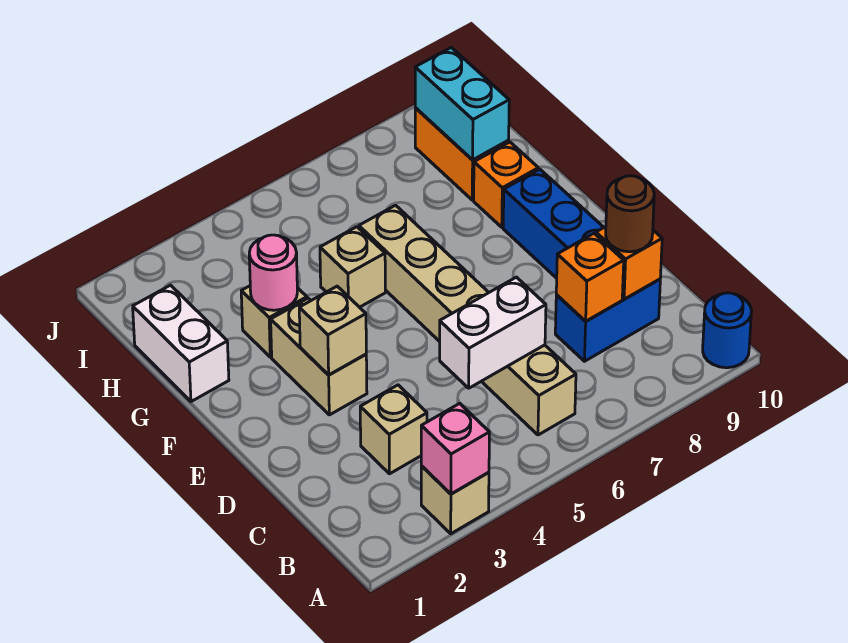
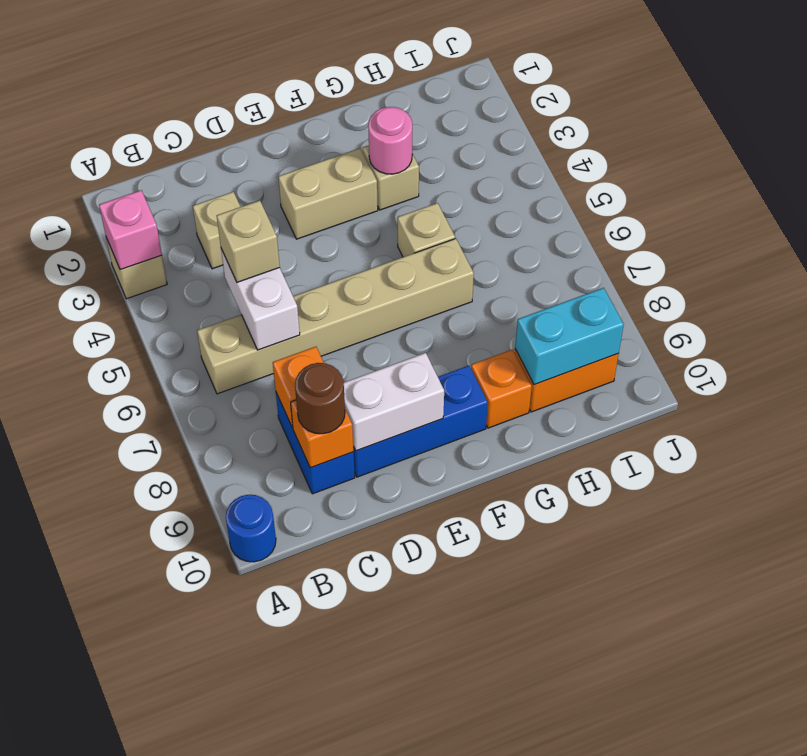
tan 1x1 brick [299,286,366,375] -> tan 1x1 brick moved to [217,201,280,282]
white 1x2 brick [133,285,229,402] -> white 1x2 brick moved to [344,353,444,451]

